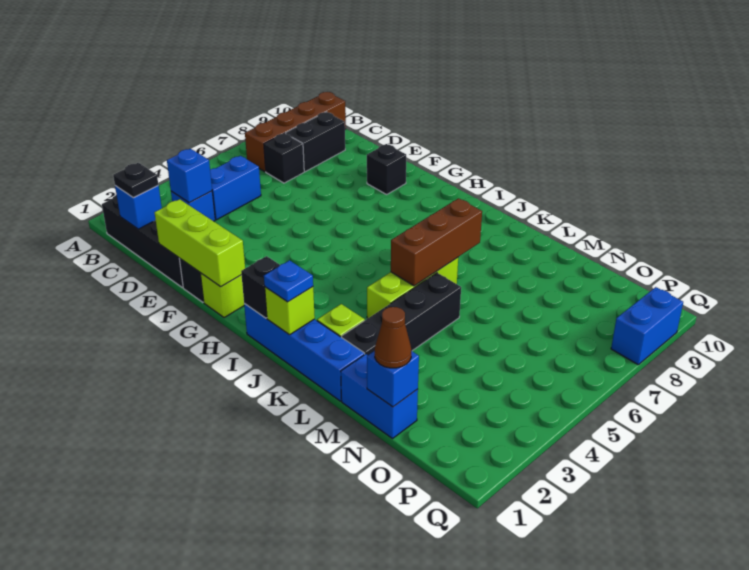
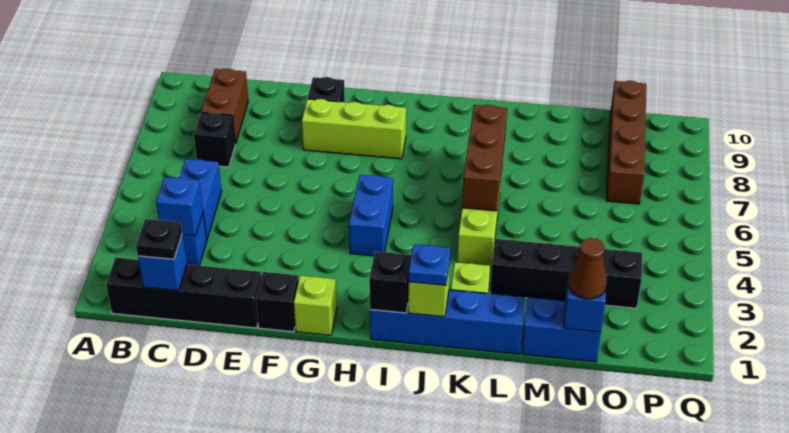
brown 1x4 brick [245,92,346,172] -> brown 1x4 brick moved to [606,81,646,204]
black 1x2 brick [286,112,345,172] -> brown 1x2 brick [201,69,248,144]
lime 1x3 brick [154,199,245,287] -> lime 1x3 brick moved to [302,99,406,159]
black 1x4 brick [342,273,461,355] -> black 1x4 brick turned to [490,239,642,308]
blue 1x2 brick [611,287,683,365] -> blue 1x2 brick moved to [349,175,393,256]

